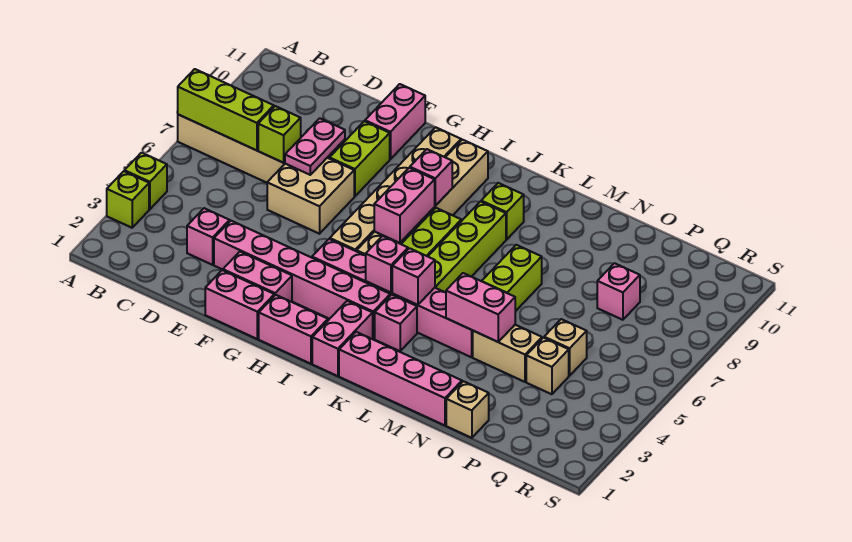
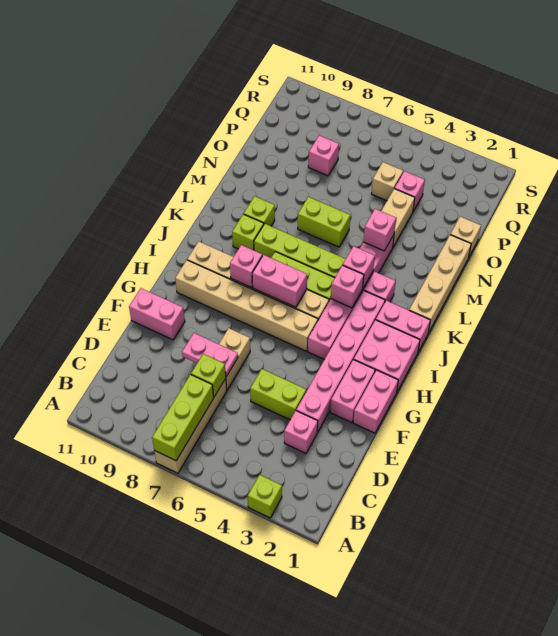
lime 1x1 brick [125,153,167,209] -> lime 1x1 brick moved to [244,196,275,226]
tan 2x2 brick [267,158,354,234] -> tan 1x2 brick [219,328,250,390]
lime 1x2 brick [330,121,390,196] -> lime 1x2 brick moved to [250,369,306,420]
pink 1x2 brick [259,295,328,364] -> pink 2x2 brick [354,320,420,391]
pink 1x4 brick [339,332,462,425] -> tan 1x4 brick [409,235,471,333]
pink 1x2 brick [446,273,515,342] -> pink 1x1 brick [363,209,396,251]
tan 1x1 brick [526,338,569,394] -> pink 1x1 brick [395,171,425,211]

